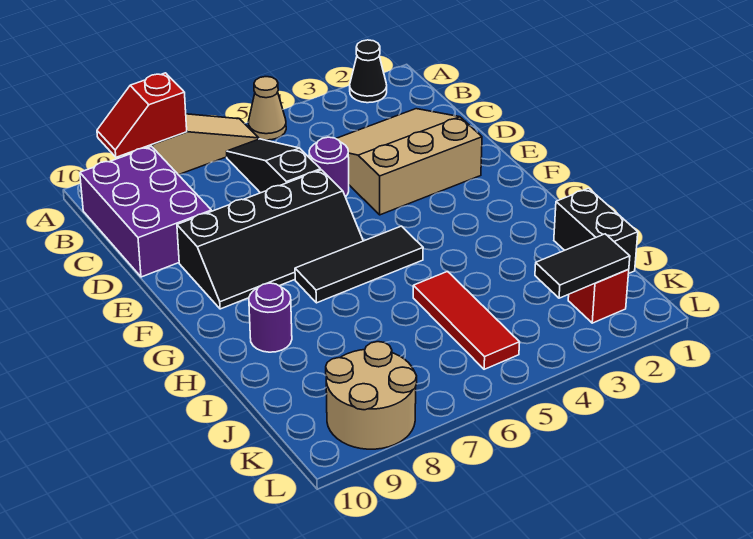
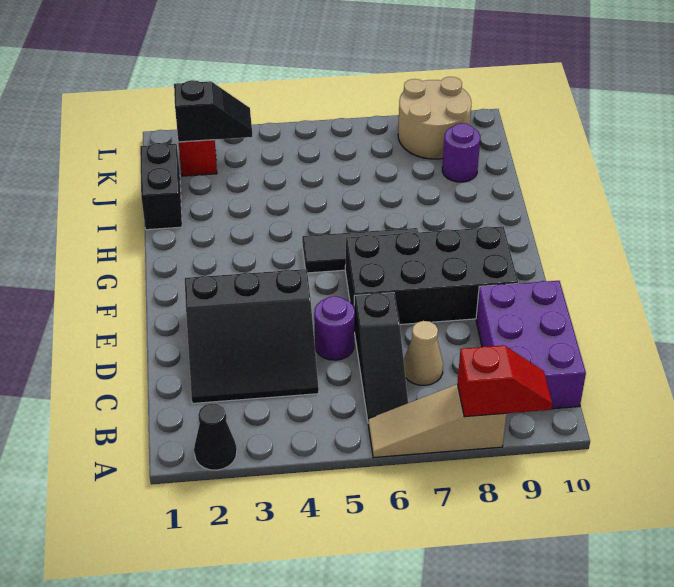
tan 1x1 cone [248,77,286,140] -> tan 1x1 cone moved to [404,321,443,385]
tan 3x3 slope [336,109,482,215] -> black 3x3 slope [185,269,319,403]
black 2x4 slope [177,170,363,309] -> black 2x4 brick [345,226,518,325]
purple 1x1 round brick [249,283,292,352] -> purple 1x1 round brick moved to [442,123,480,182]
red 1x3 tile [413,271,520,369] -> none
black 1x2 tile [535,234,630,298] -> black 1x2 slope [174,80,252,142]

